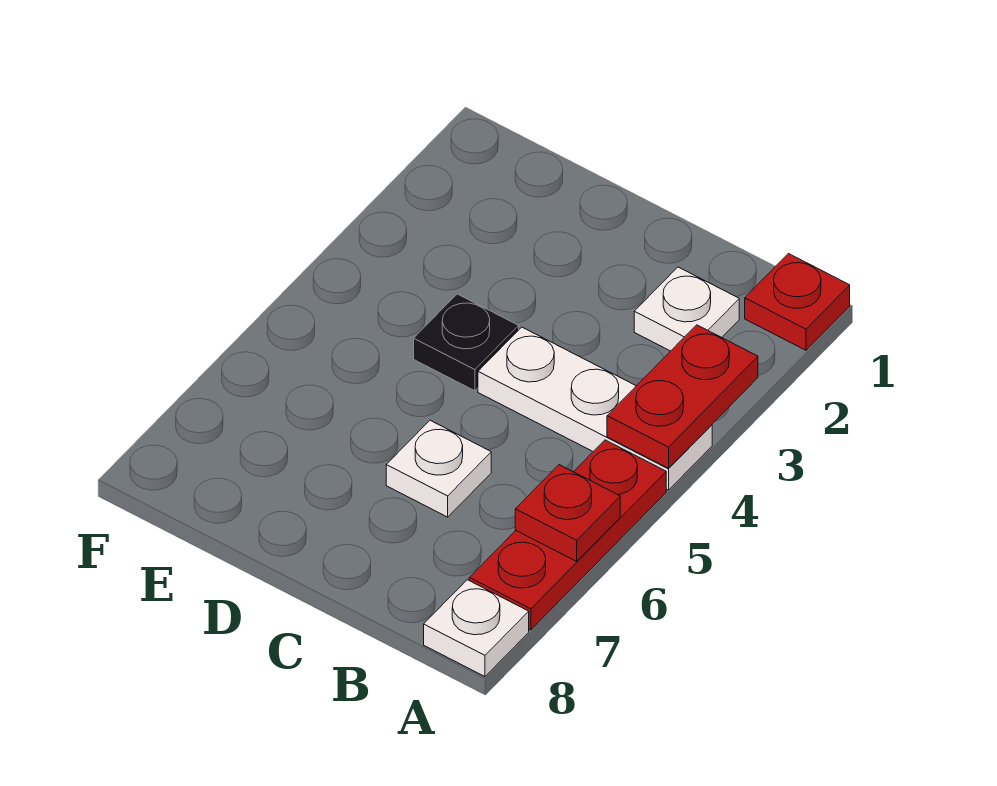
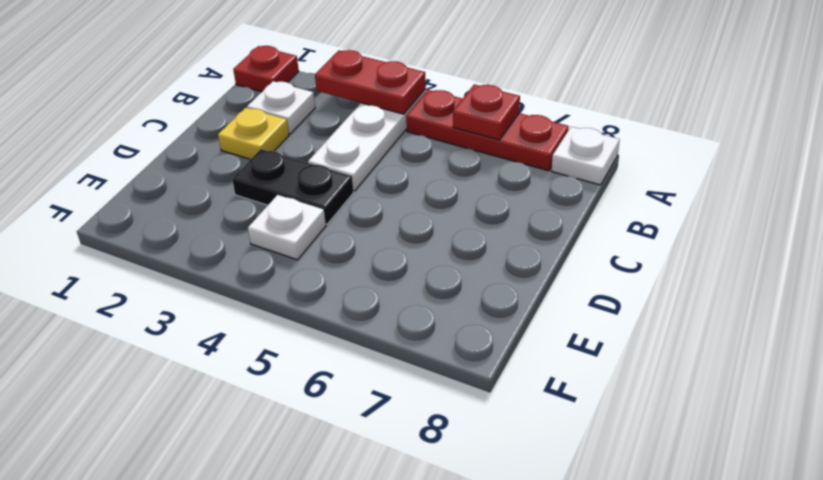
none -> yellow 1x1 plate [218,108,289,159]
white 1x1 plate [386,420,491,517] -> white 1x1 plate moved to [248,195,326,260]
black 1x1 plate [414,294,519,391] -> black 1x2 plate [232,149,353,224]

